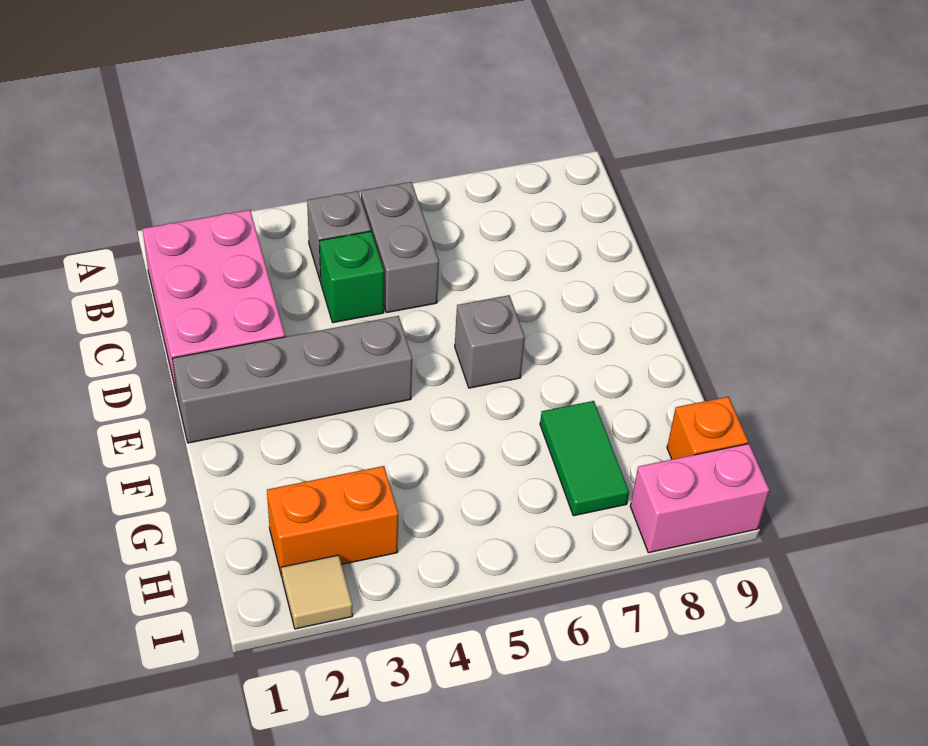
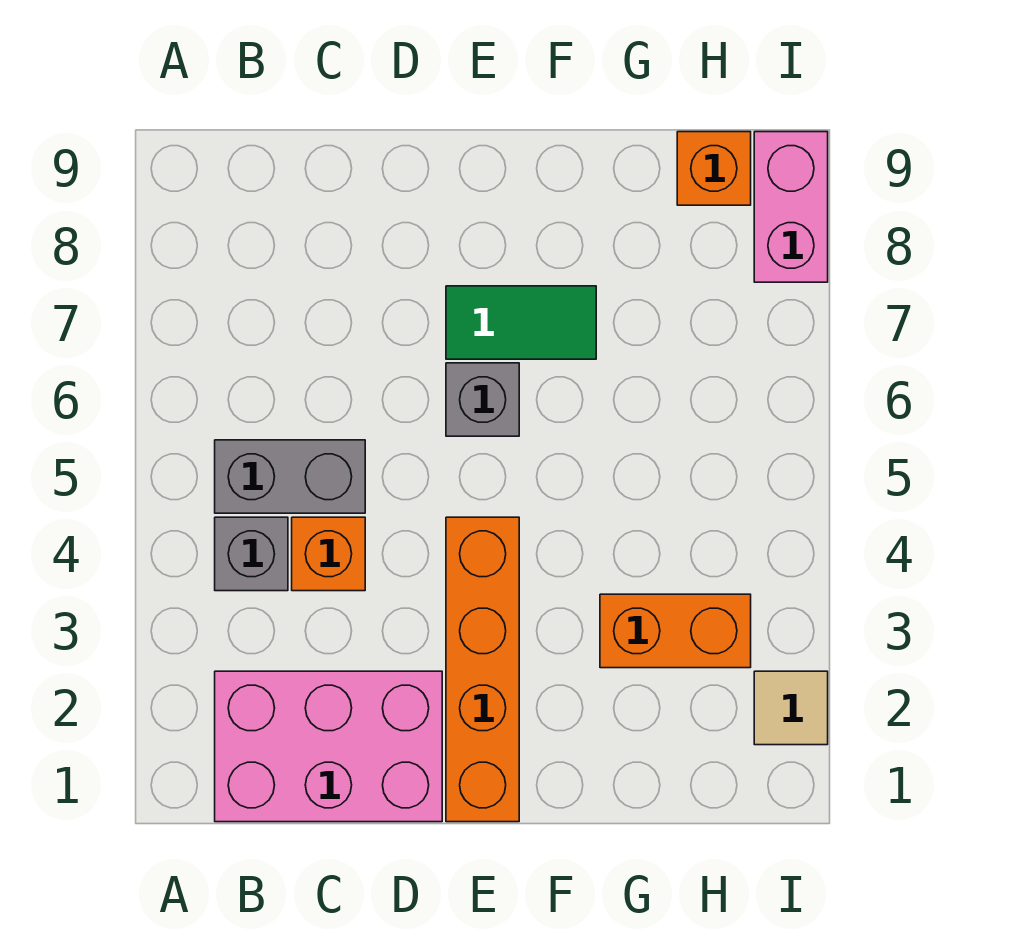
green 1x1 brick [320,231,384,323] -> orange 1x1 brick [292,517,365,591]
grey 1x4 brick [172,316,412,443] -> orange 1x4 brick [446,517,519,822]
green 1x2 tile [540,401,629,516] -> green 1x2 tile moved to [446,286,596,359]
orange 1x2 brick [267,466,398,576] -> orange 1x2 brick turned to [600,594,751,668]

